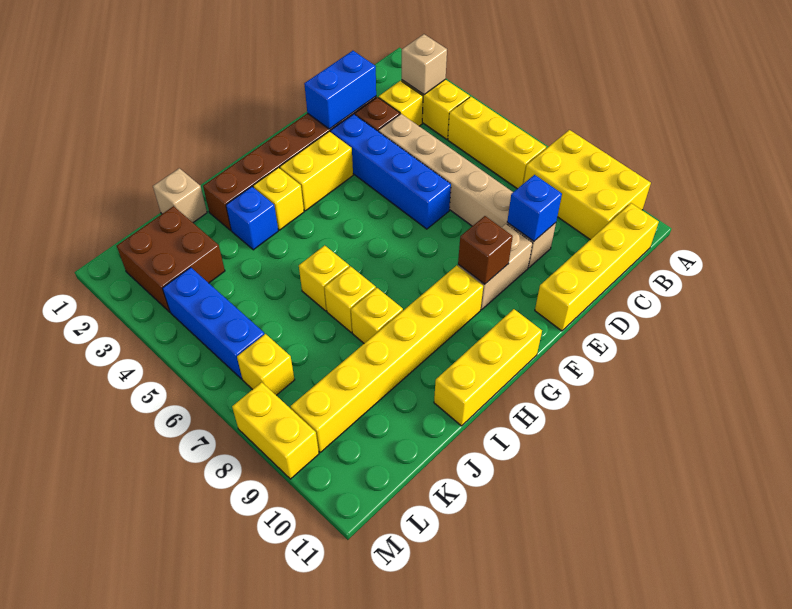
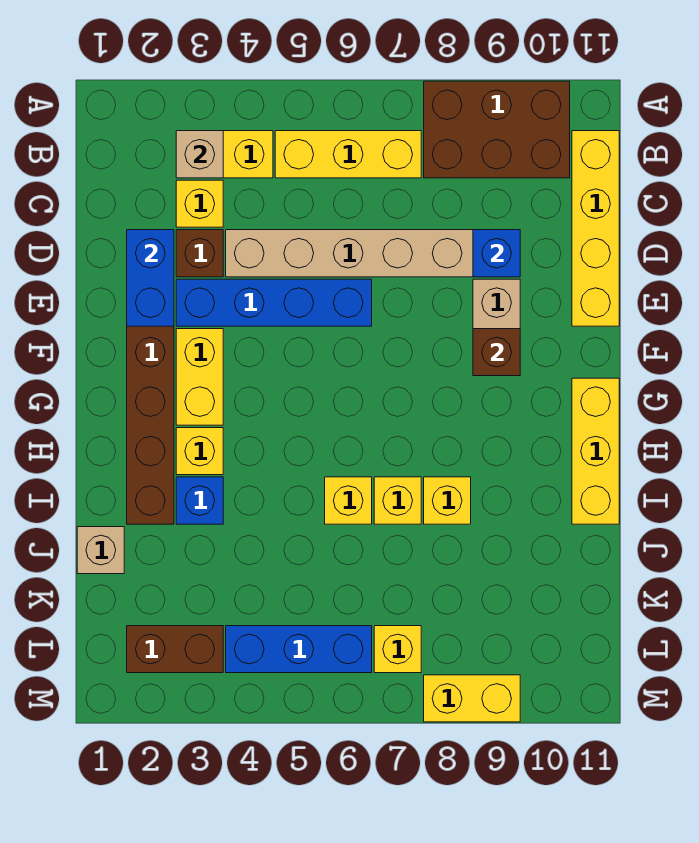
yellow 2x3 brick [524,130,651,240] -> brown 2x3 brick [424,81,570,178]
yellow 1x6 brick [291,265,483,452] -> none
brown 2x2 brick [117,206,225,312] -> brown 1x2 brick [127,626,223,673]

